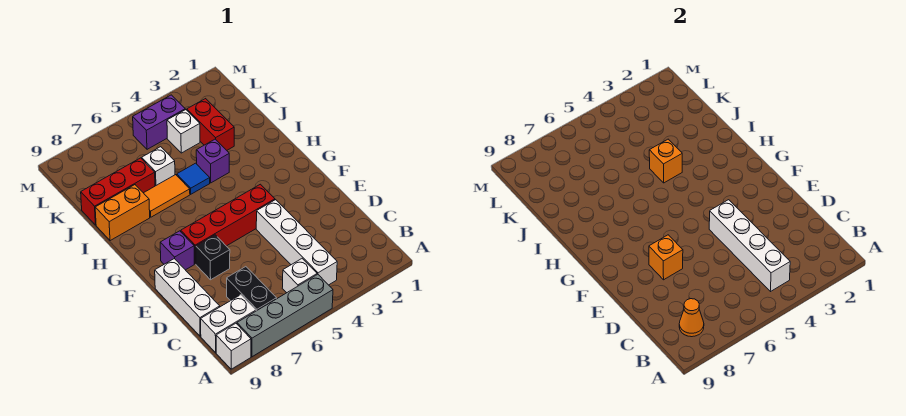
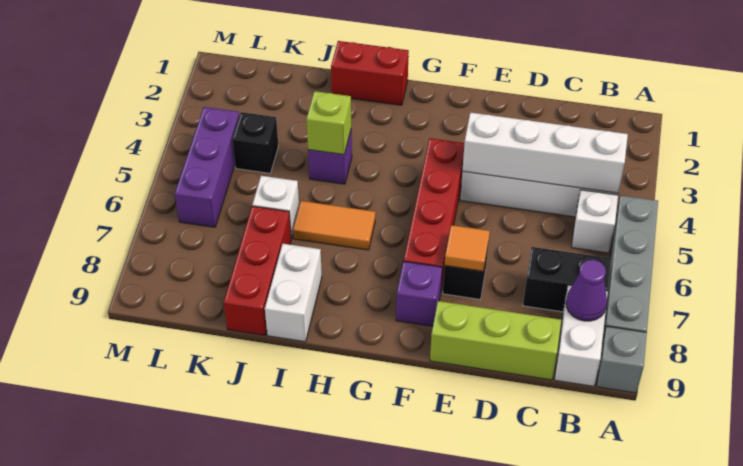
white 1x1 brick [216,323,251,369] -> grey 1x1 brick [596,326,647,393]
orange 1x1 cone [679,299,704,337] -> purple 1x1 cone [566,260,607,321]
white 1x3 brick [155,259,220,336] -> lime 1x3 brick [430,301,561,380]
orange 1x1 brick [649,235,683,280] -> orange 1x1 tile [444,225,490,271]
orange 1x1 brick [649,139,682,183] -> lime 1x1 brick [306,91,351,155]
blue 1x1 tile [177,163,210,194] -> none
orange 1x2 tile [144,175,190,217] -> orange 1x2 tile turned to [293,201,376,250]
orange 1x2 brick [95,185,150,241] -> white 1x2 brick [265,244,322,342]
red 1x2 brick [187,99,234,150] -> red 1x2 brick moved to [331,41,409,105]
white 1x1 brick [167,110,200,153] -> black 1x1 brick [232,112,278,173]
purple 1x2 brick [133,95,185,149] -> purple 1x3 brick [175,107,239,227]

